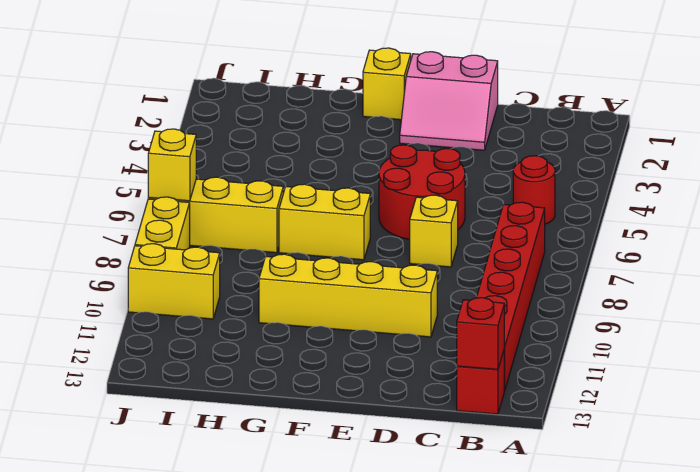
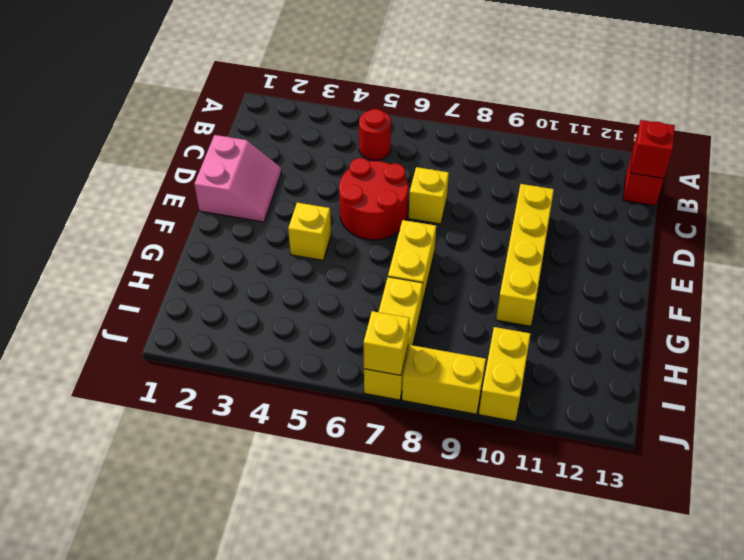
red 1x6 brick [476,202,545,391] -> none
yellow 1x1 brick [363,48,411,120] -> yellow 1x1 brick moved to [288,203,331,260]

